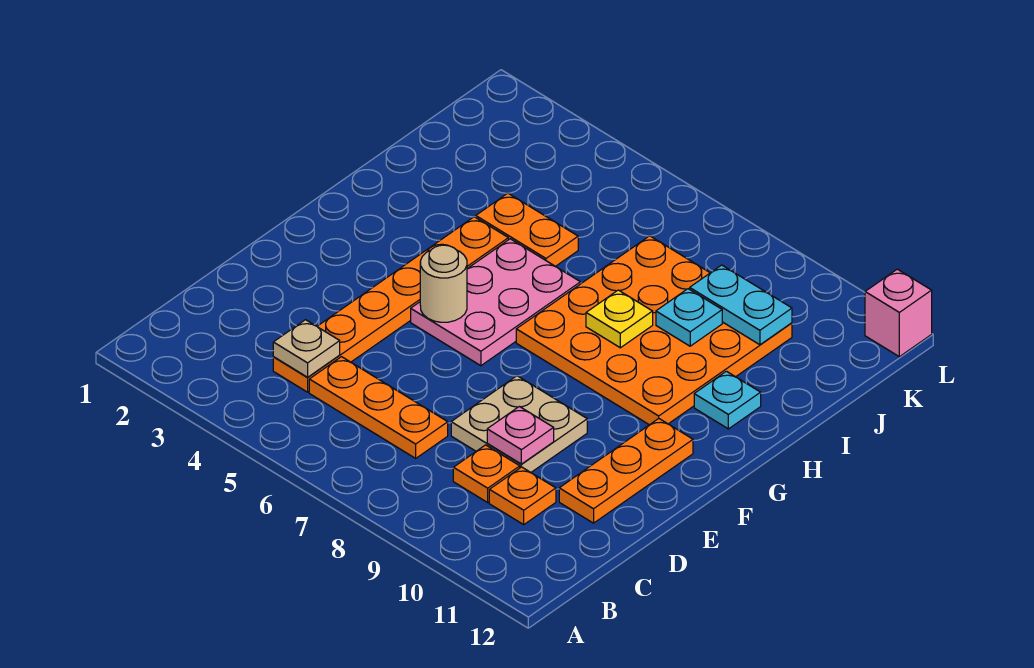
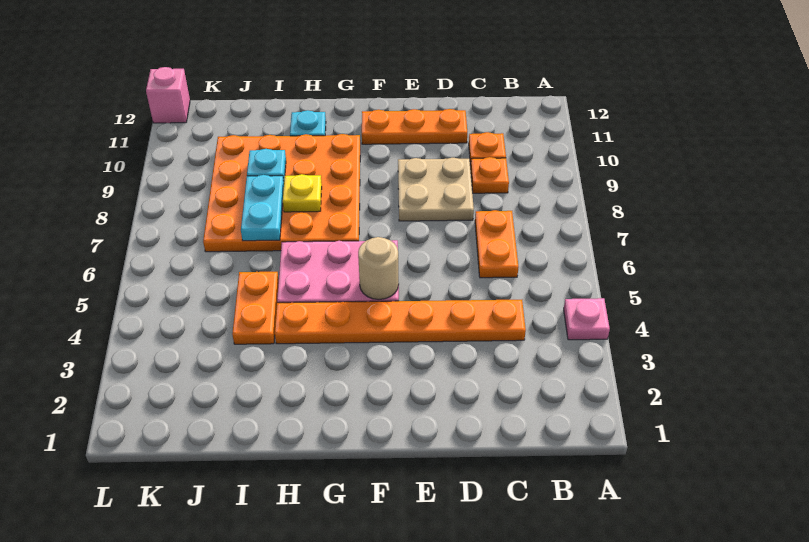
tan 1x1 plate [273,320,340,377] -> none
orange 1x3 plate [309,357,448,458] -> orange 1x2 plate [475,210,518,278]
pink 1x1 plate [487,406,554,464] -> pink 1x1 plate moved to [564,298,610,340]
cyan 1x2 plate [690,265,792,345] -> cyan 1x2 plate moved to [241,175,284,241]

